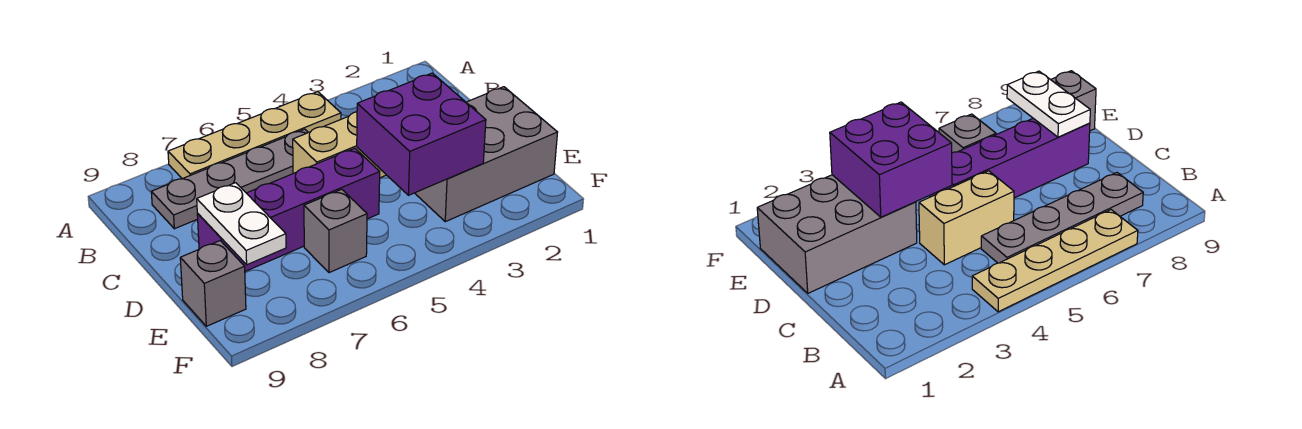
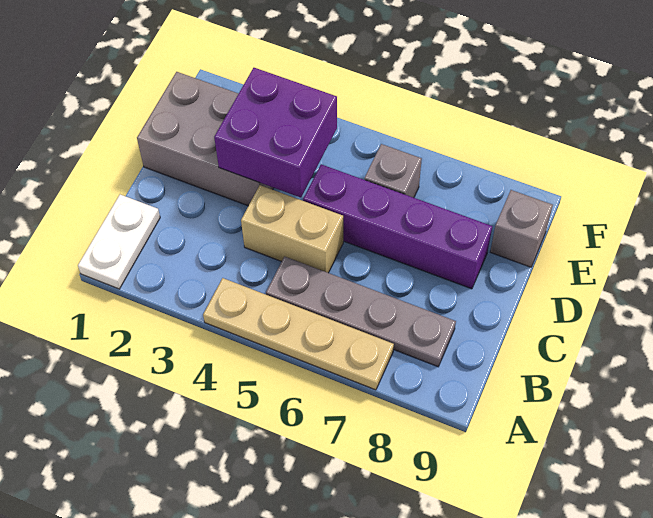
white 1x2 plate [197,183,286,265] -> white 1x2 plate moved to [78,194,160,289]

